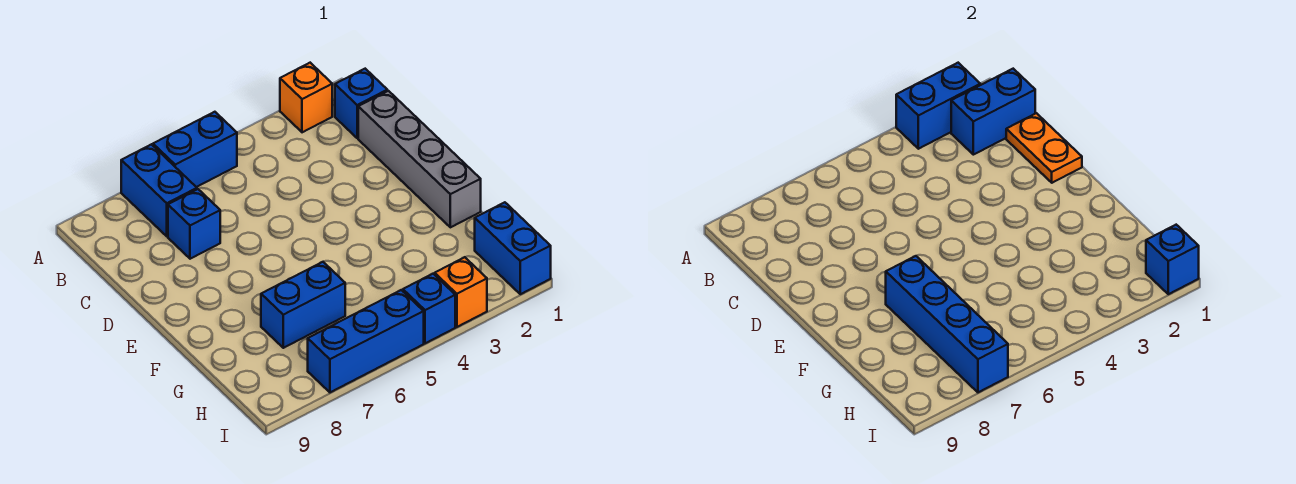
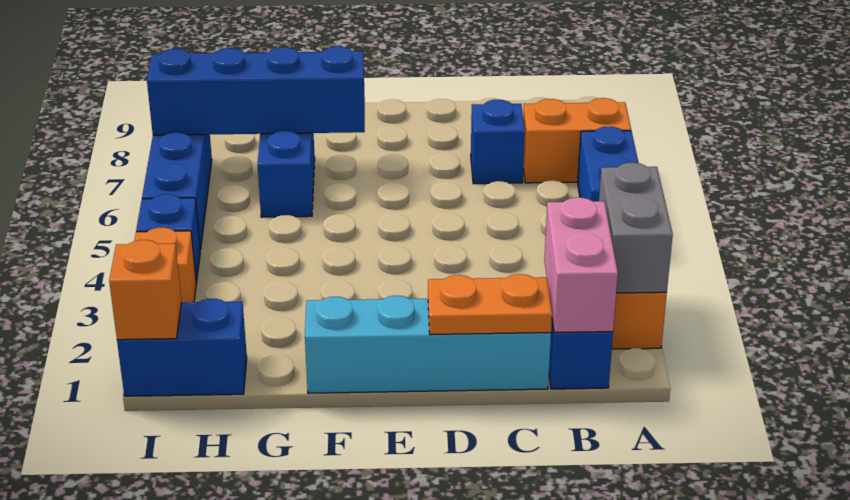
blue 1x2 brick [896,63,980,149] -> grey 1x2 brick [599,163,673,293]
blue 1x2 brick [121,144,197,236] -> orange 1x2 brick [523,98,631,183]
blue 1x2 brick [951,69,1035,155] -> pink 1x2 brick [544,197,618,333]
grey 1x4 brick [358,91,481,227] -> cyan 1x4 brick [305,296,551,393]
blue 1x1 brick [1146,225,1199,294] -> orange 1x1 brick [109,240,181,340]

